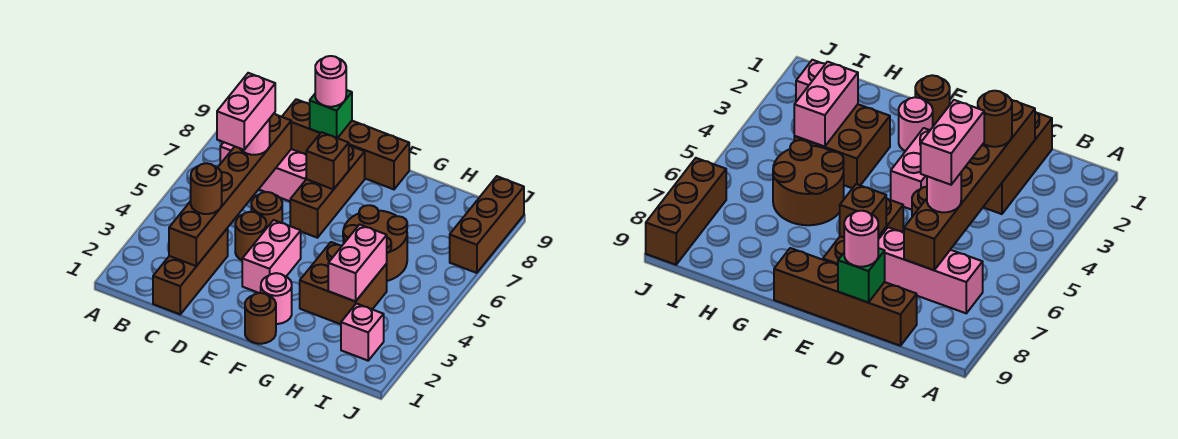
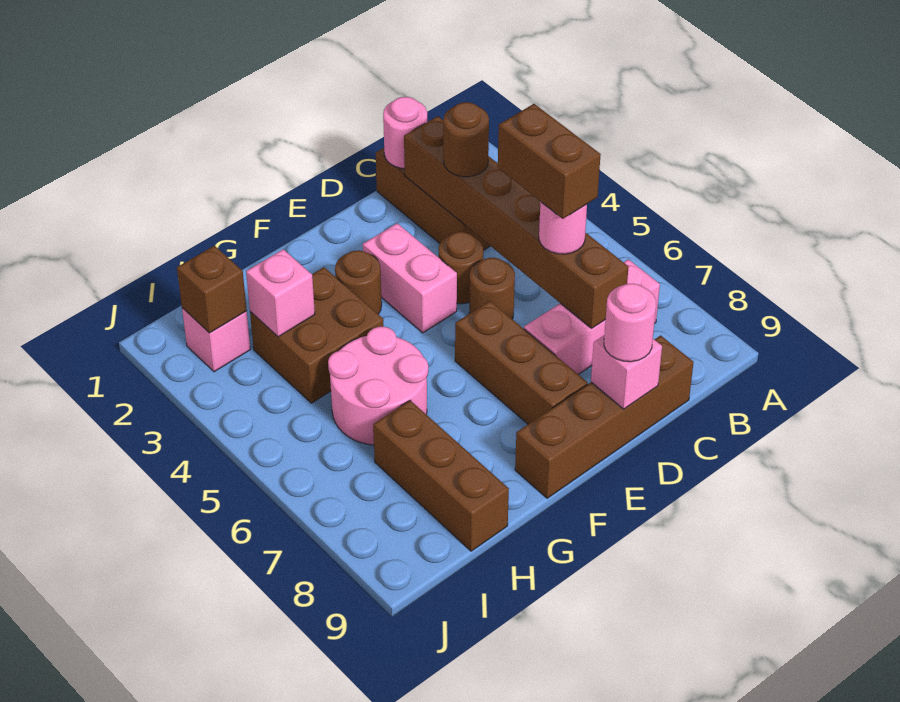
pink 1x2 brick [217,73,275,150] -> brown 1x2 brick [498,104,601,219]
green 1x1 brick [309,90,352,138] -> pink 1x1 brick [591,336,662,409]
brown 1x1 brick [306,132,349,190] -> brown 1x1 brick moved to [177,246,247,333]
brown 1x1 round brick [245,293,276,344] -> brown 1x1 round brick moved to [335,250,382,314]
pink 1x1 round brick [261,273,292,324] -> pink 1x1 round brick moved to [383,97,427,168]
brown 2x2 round brick [343,205,407,281] -> pink 2x2 round brick [328,327,428,445]
pink 1x2 brick [328,224,387,301] -> pink 1x1 brick [246,249,315,337]
brown 1x3 brick [450,176,524,273] -> brown 1x3 brick moved to [373,400,509,551]

